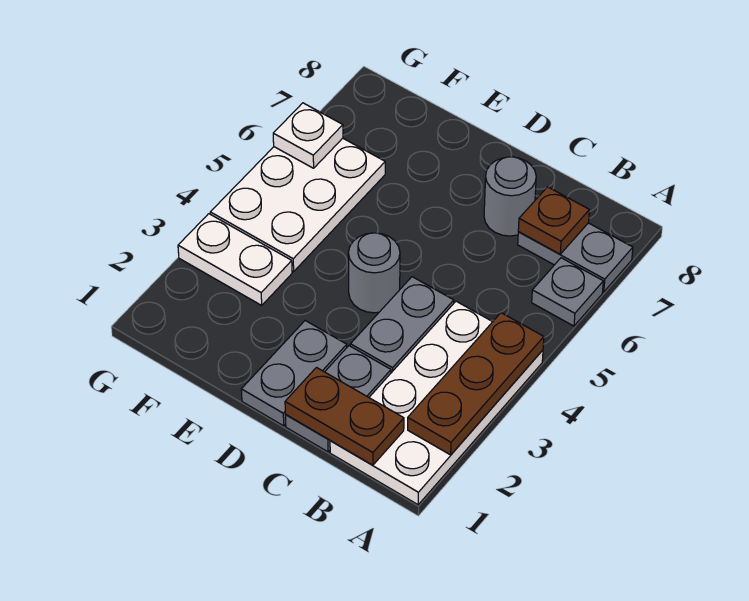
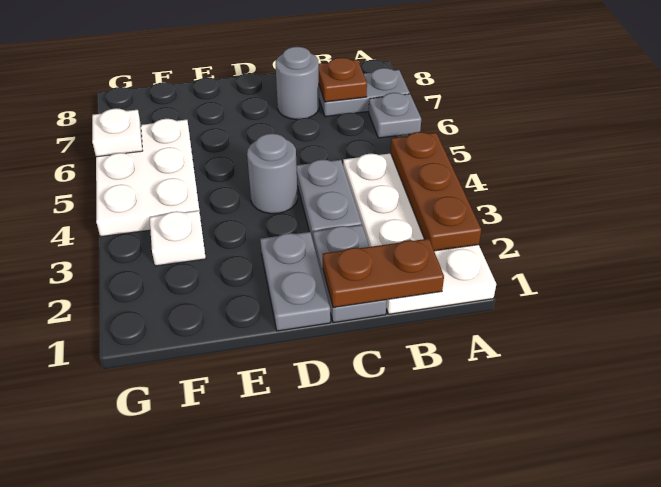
white 1x2 plate [178,214,292,305] -> white 1x1 plate [150,211,206,266]

